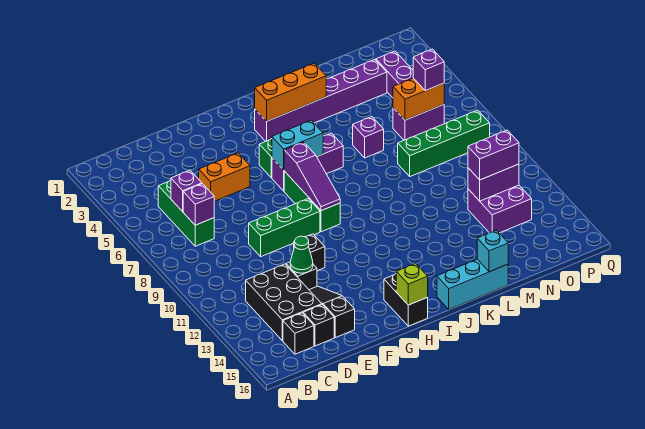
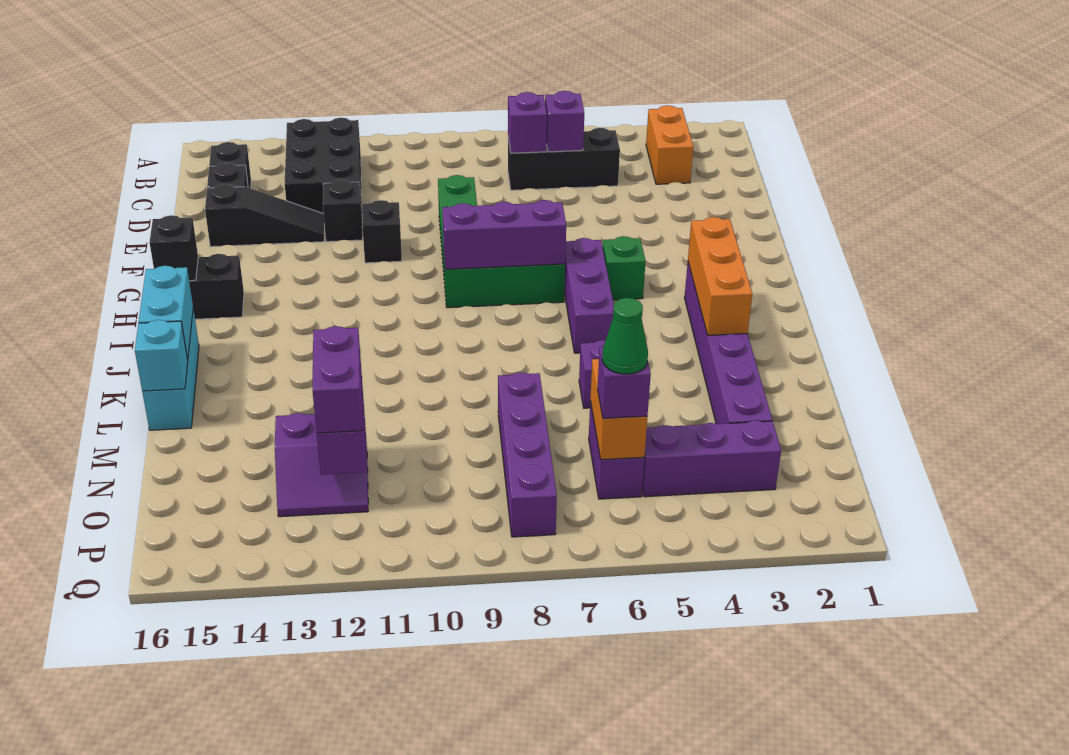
green 1x3 brick [158,180,214,246] -> black 1x3 brick [508,128,620,190]
black 2x3 brick [246,264,322,341] -> black 2x3 brick turned to [285,118,362,214]
orange 1x2 brick [199,153,250,201] -> orange 1x2 brick moved to [646,105,693,184]
green 1x1 cone [290,236,313,273] -> green 1x1 cone moved to [602,298,648,374]
cyan 1x2 brick [272,120,323,170] -> cyan 1x2 brick moved to [139,266,193,359]
purple 1x3 slope [284,142,340,211] -> purple 1x3 brick [442,200,566,269]
lime 1x1 brick [396,263,428,305] -> black 1x1 brick [150,215,198,281]
green 1x4 brick [398,110,490,176] -> purple 1x4 brick [498,372,557,537]
purple 2x2 brick [468,185,532,233] -> purple 2x2 slope [275,413,368,517]

